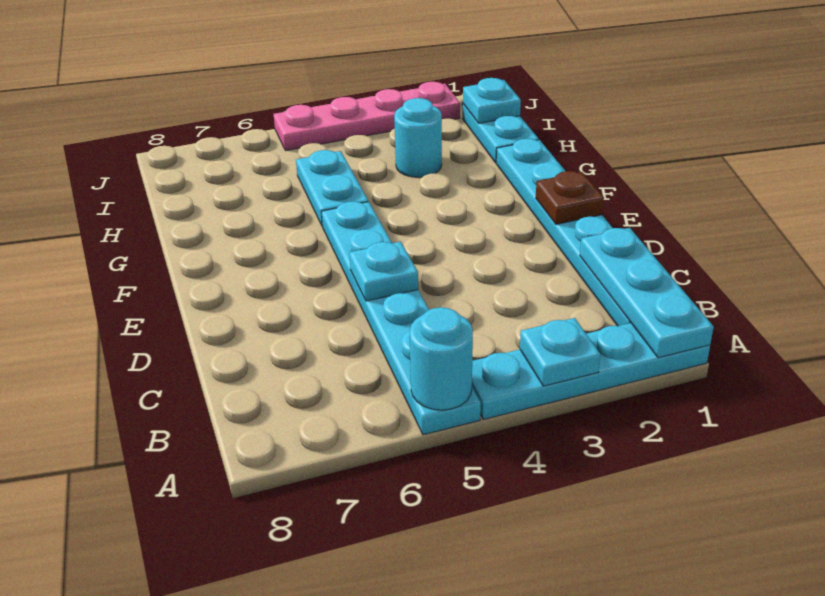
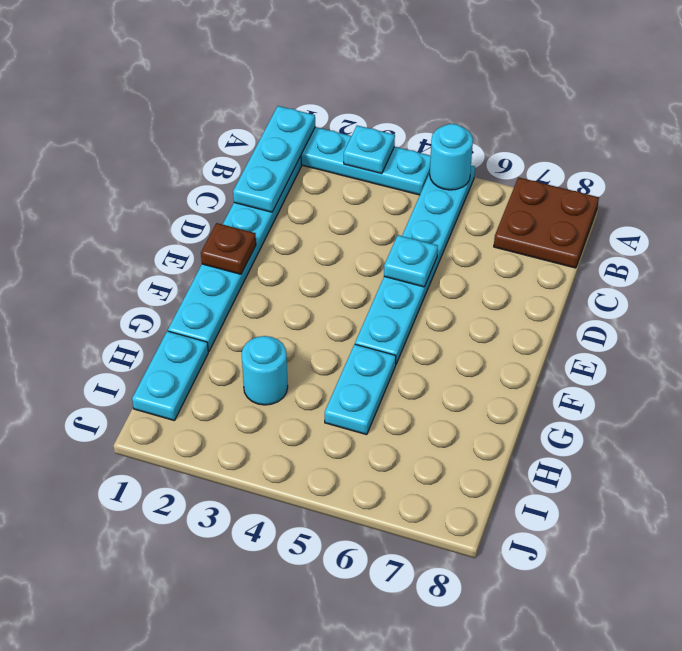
none -> brown 2x2 plate [494,177,599,268]
cyan 1x1 plate [463,78,521,123] -> none
pink 1x4 plate [274,82,460,151] -> none

